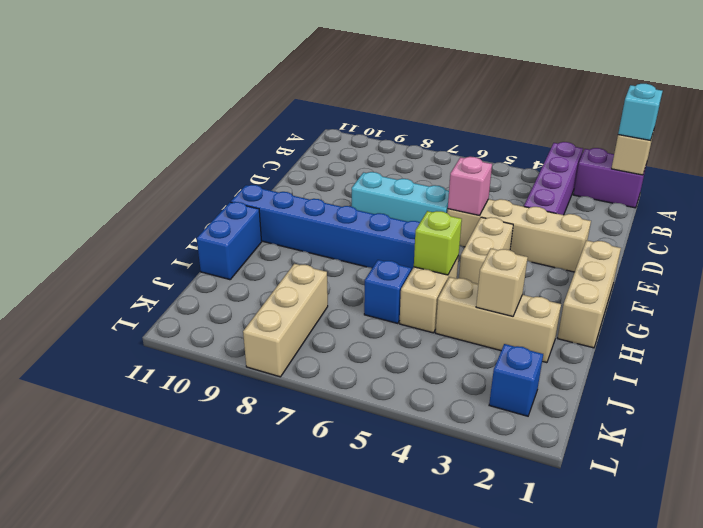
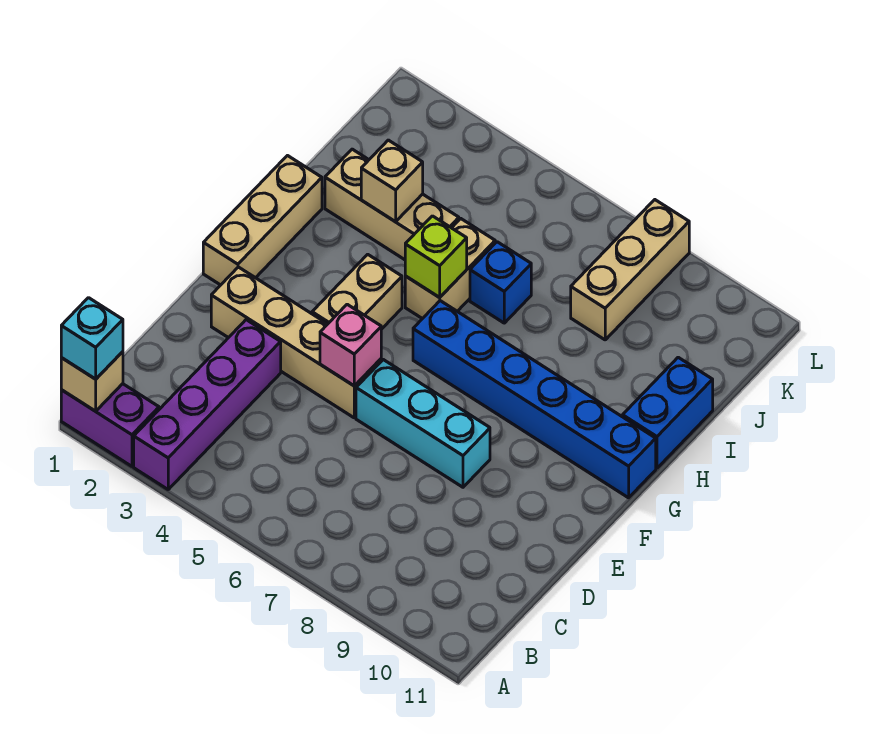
blue 1x1 brick [489,344,543,416] -> none

